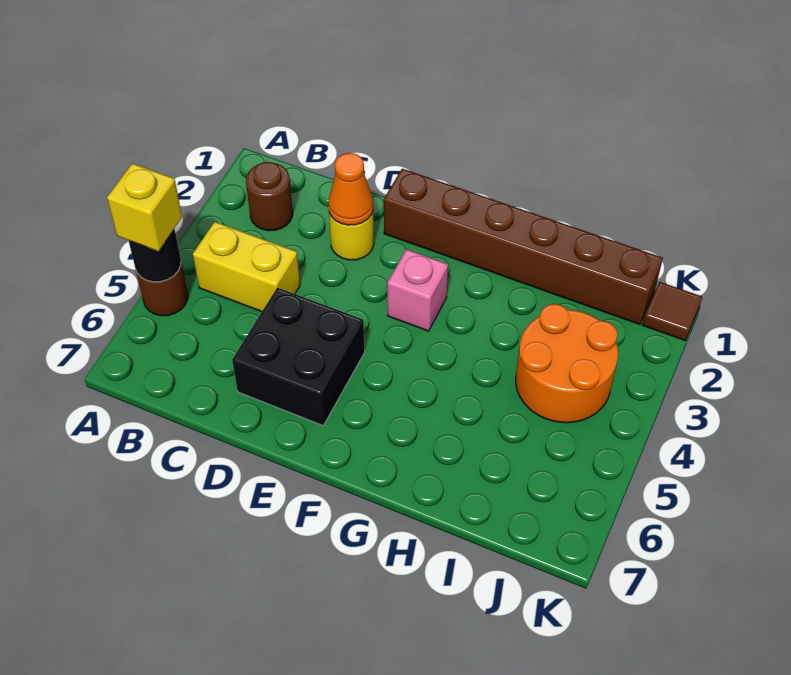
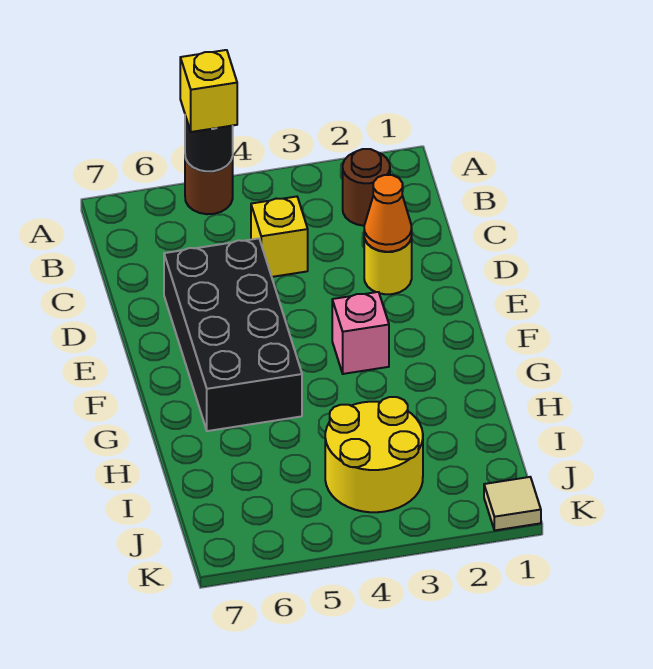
yellow 1x2 brick [193,222,300,312] -> yellow 1x1 brick [251,197,308,277]
black 2x2 brick [232,288,365,425] -> black 2x4 brick [164,238,302,431]
brown 1x6 brick [384,169,663,324] -> none
orange 2x2 round brick [516,304,618,423] -> yellow 2x2 round brick [325,397,423,512]
brown 1x1 tile [643,282,702,341] -> tan 1x1 tile [484,477,541,530]

